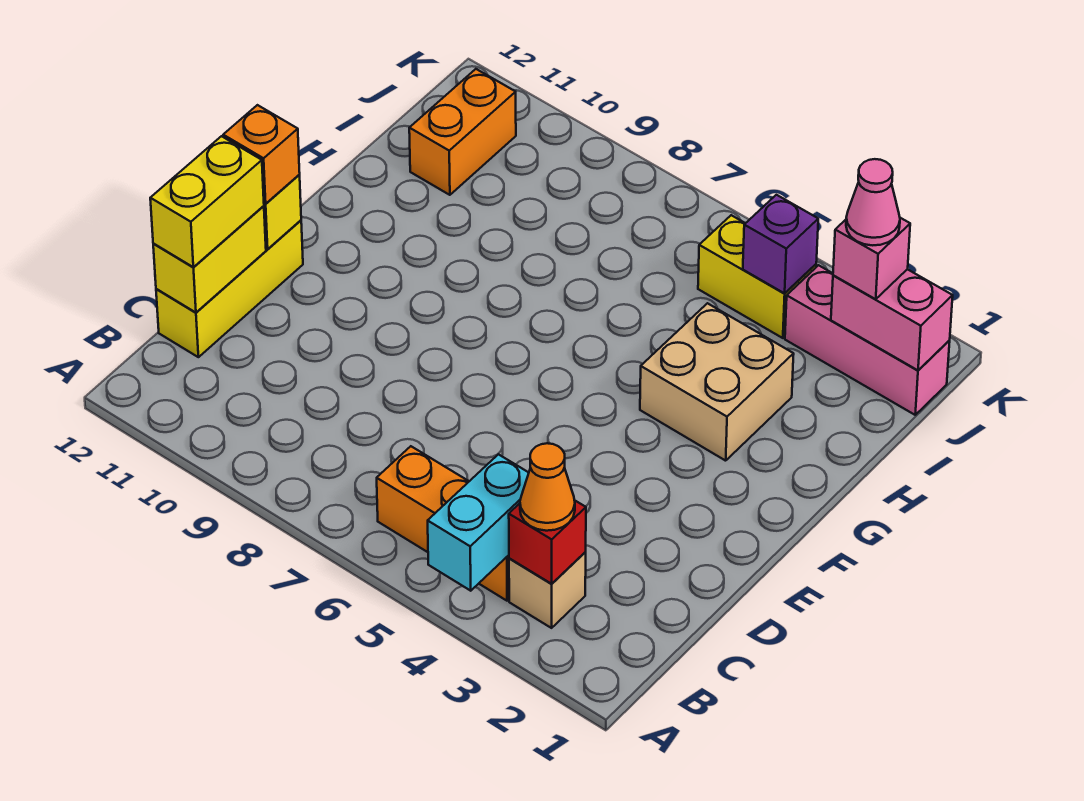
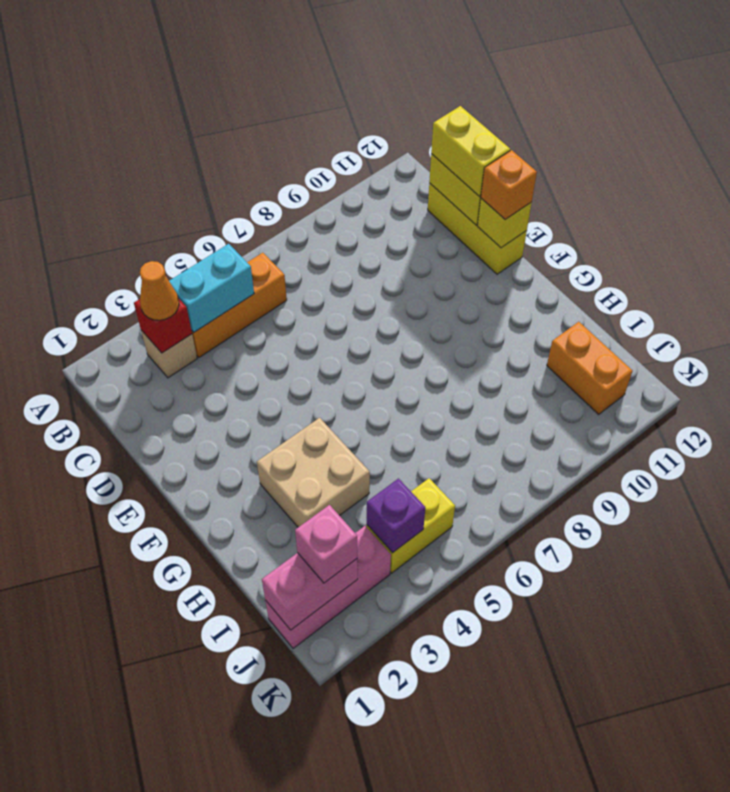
cyan 1x2 brick [428,454,529,591] -> cyan 1x2 brick turned to [169,244,254,332]
pink 1x1 cone [846,159,900,245] -> none

